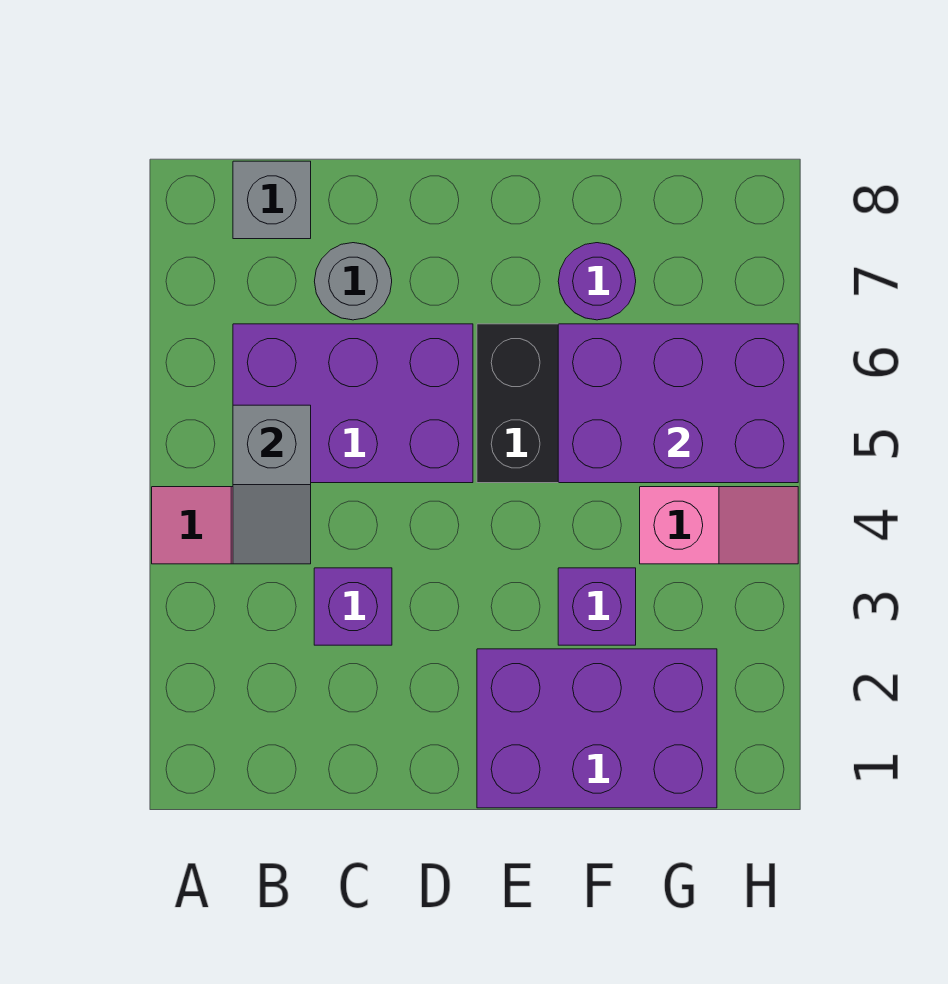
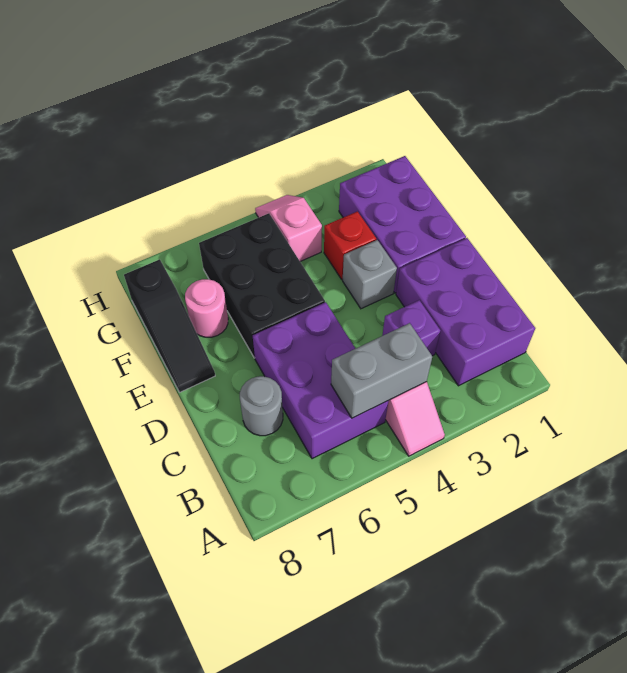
grey 1x2 slope [233,405,311,564] -> grey 1x2 brick [331,323,432,418]
grey 1x1 brick [233,161,311,239] -> grey 1x1 brick moved to [343,240,397,309]
none -> black 1x3 slope [124,259,215,392]
purple 1x1 brick [558,568,636,645] -> red 1x1 brick [324,211,376,279]
purple 2x3 brick [558,324,798,483] -> purple 2x3 brick moved to [396,238,535,386]
purple 1x1 round brick [558,243,636,320] -> pink 1x1 round brick [185,279,228,337]

